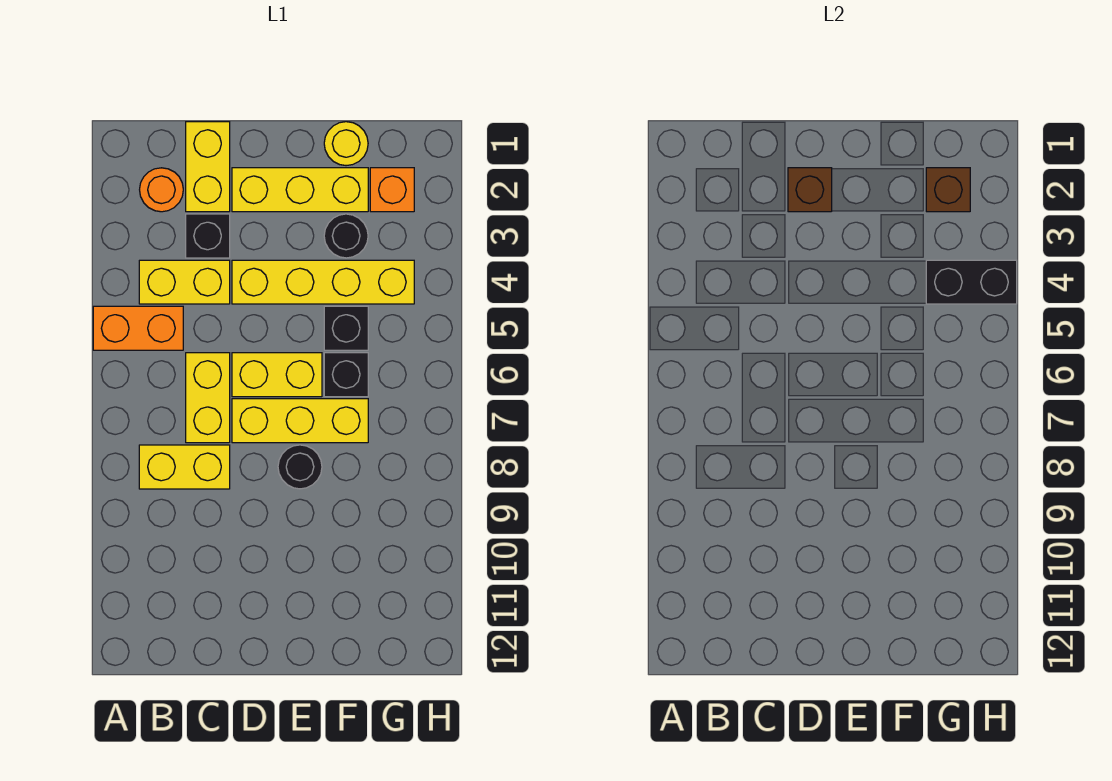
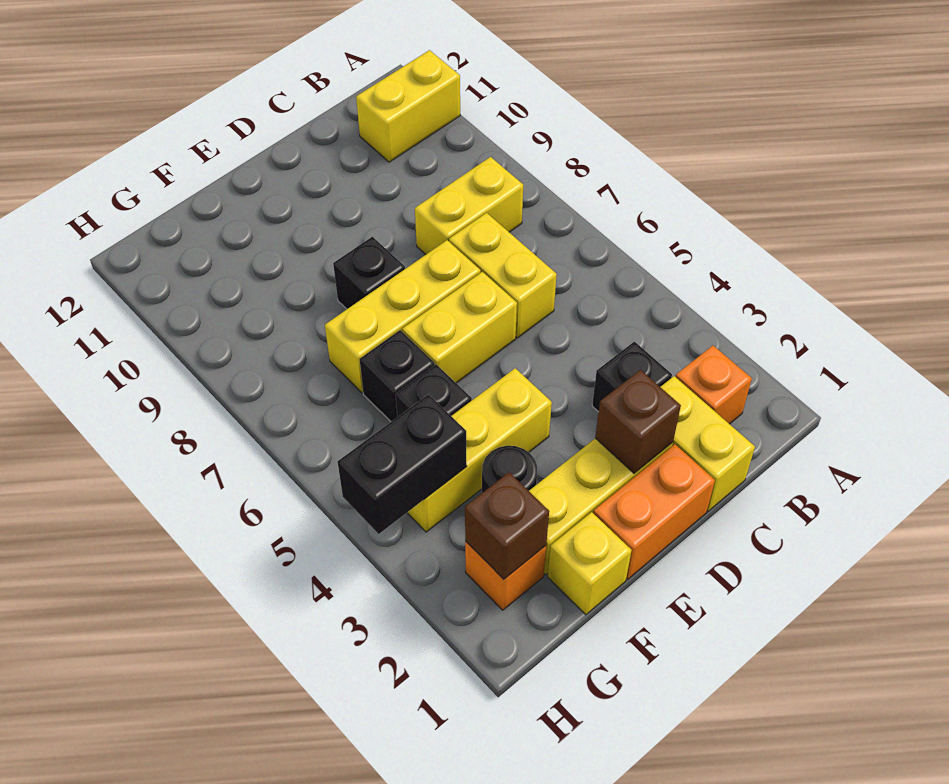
orange 1x2 brick [93,306,183,350] -> orange 1x2 brick moved to [593,444,715,579]
orange 1x1 round brick [140,168,183,212] -> orange 1x1 brick [676,346,752,424]
yellow 1x2 brick [139,260,230,304] -> yellow 1x2 brick moved to [356,50,460,162]
yellow 1x4 brick [232,260,414,304] -> yellow 1x3 brick [407,368,552,532]
black 1x1 round brick [278,445,322,489] -> black 1x1 brick [333,237,405,309]
yellow 1x1 round brick [324,122,368,166] -> yellow 1x1 brick [548,512,632,615]

